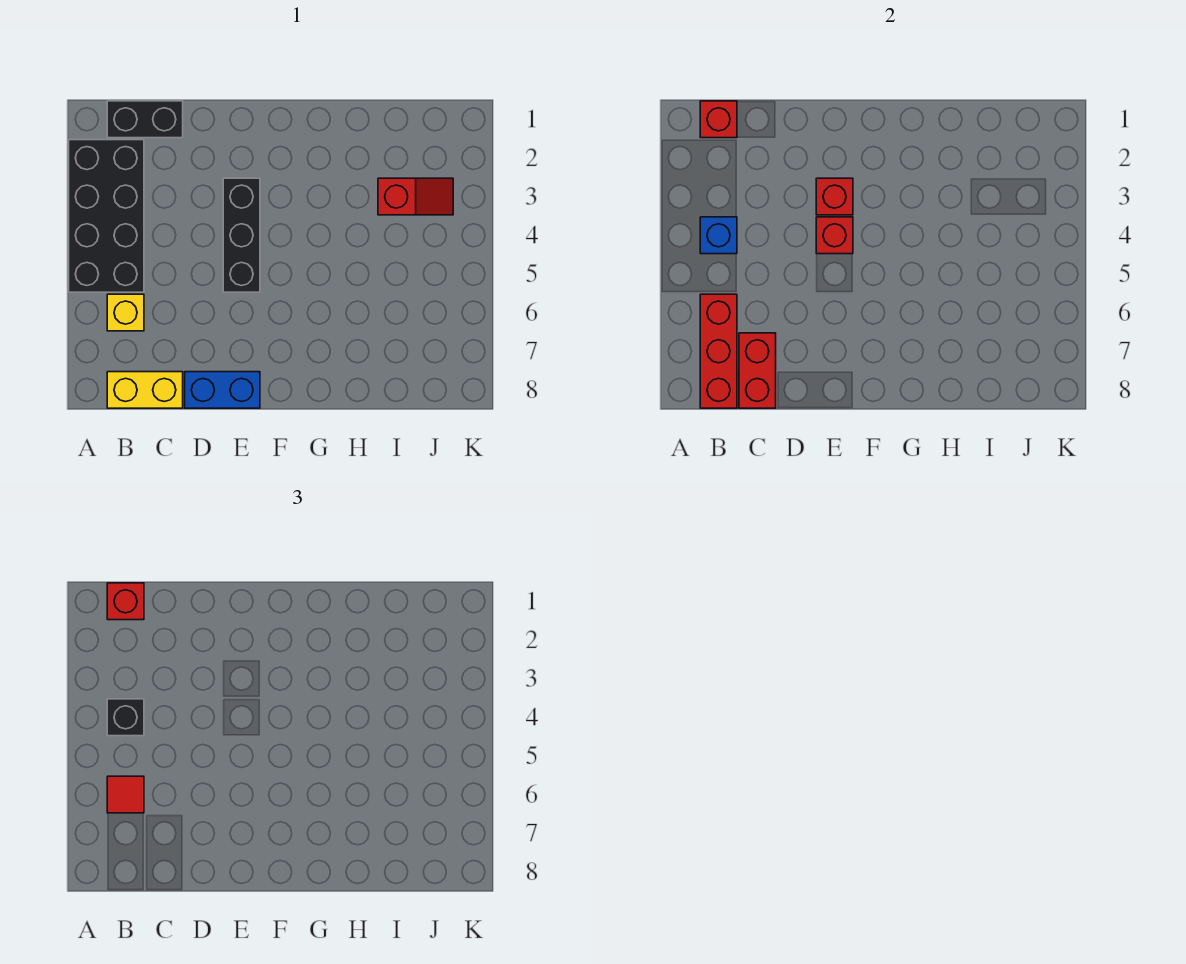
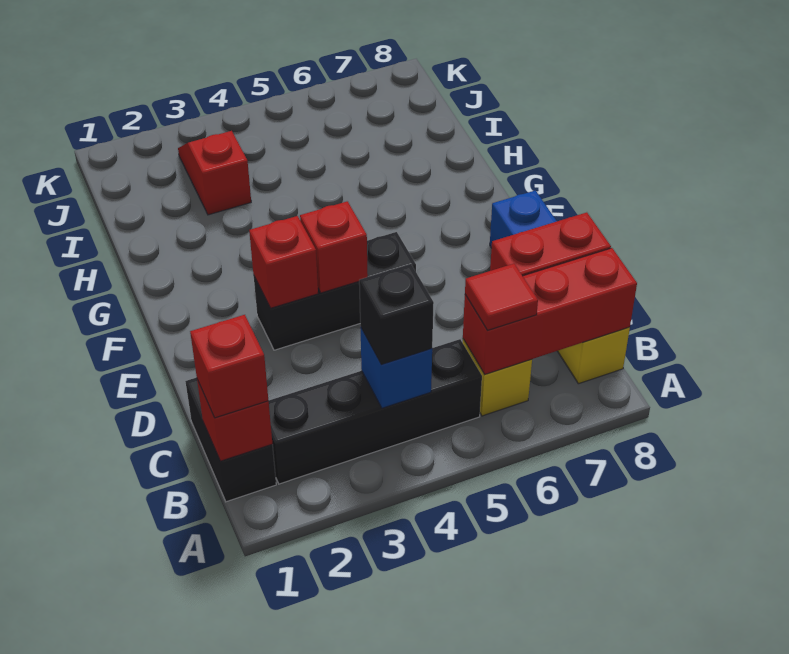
black 2x4 brick [69,140,144,292] -> black 1x4 brick [269,339,482,484]

